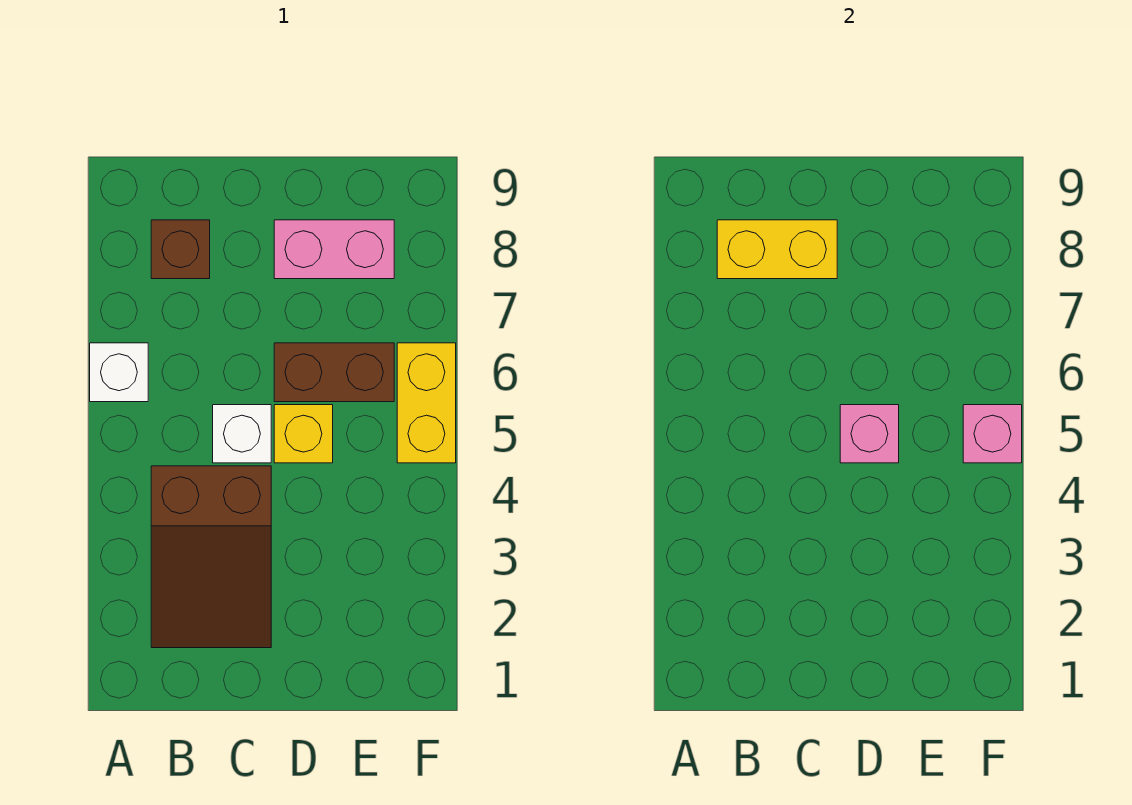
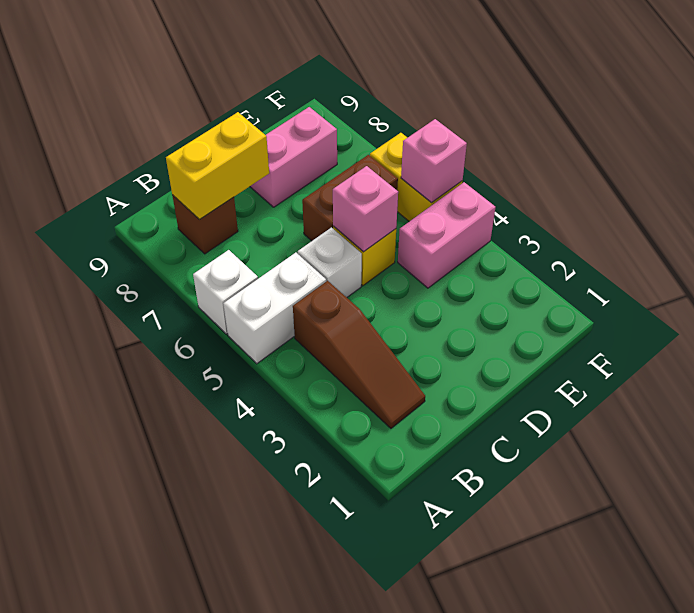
none -> white 1x2 brick [223,253,326,364]
brown 2x3 slope [151,466,271,648] -> brown 1x3 slope [293,281,425,428]
none -> pink 1x2 brick [398,182,496,288]

